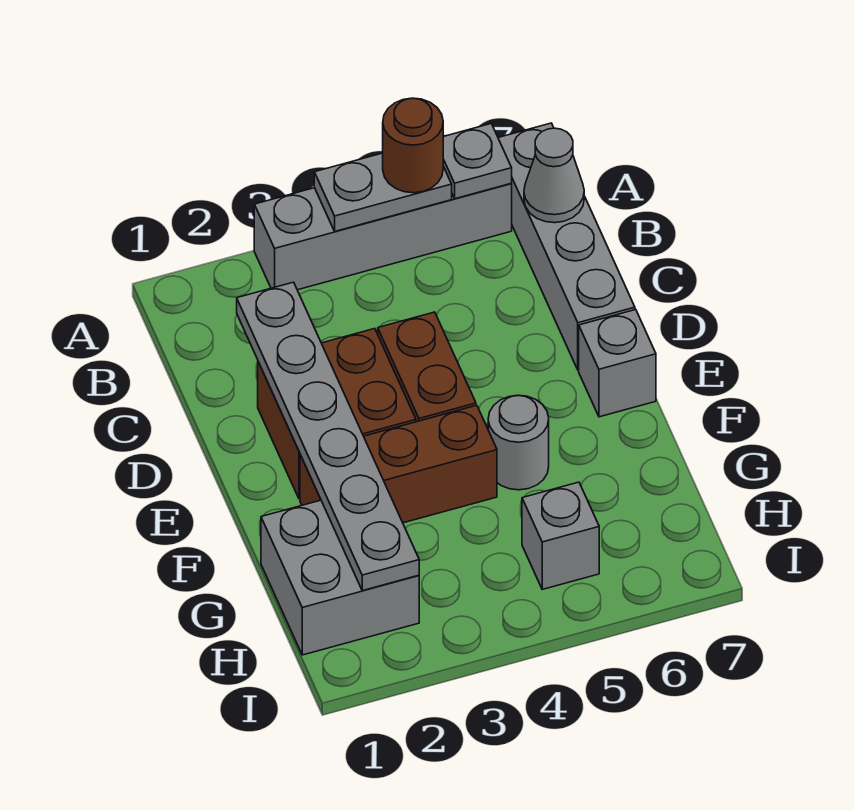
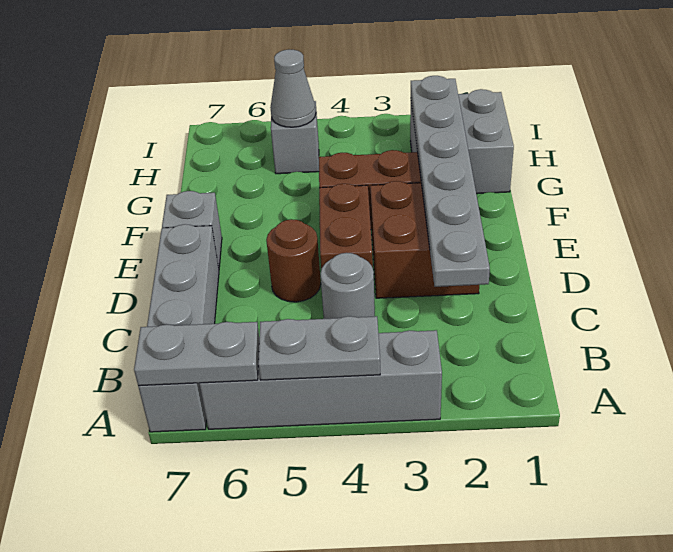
brown 1x1 round brick [383,98,443,193] -> brown 1x1 round brick moved to [266,219,321,302]
grey 1x1 plate [443,124,512,199] -> grey 1x2 plate [134,322,259,386]
grey 1x1 cone [524,128,584,223] -> grey 1x1 cone moved to [270,49,316,127]
grey 1x1 round brick [488,395,549,490] -> grey 1x1 round brick moved to [321,253,375,319]

